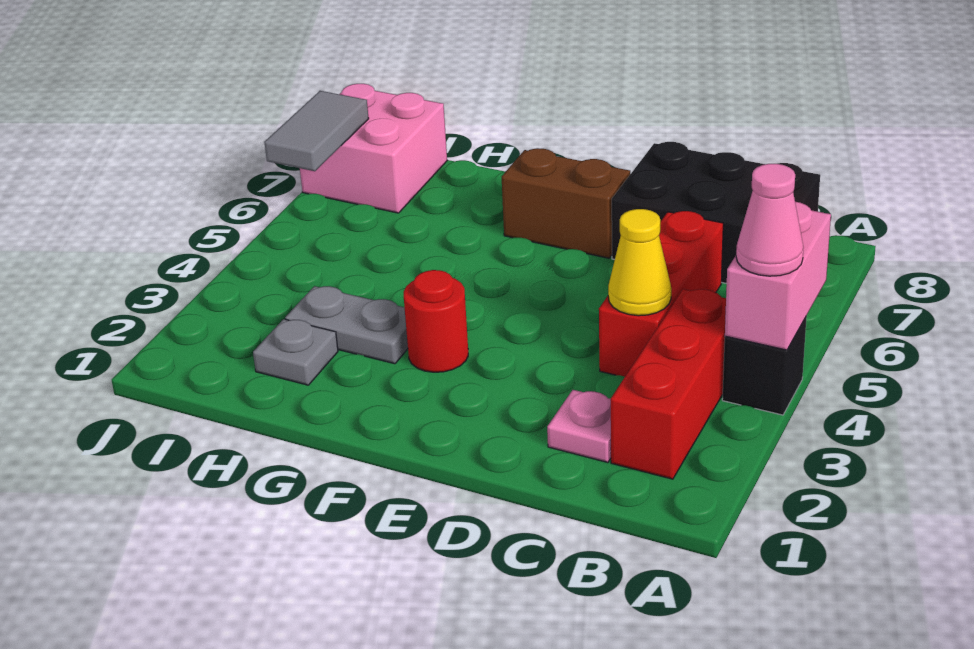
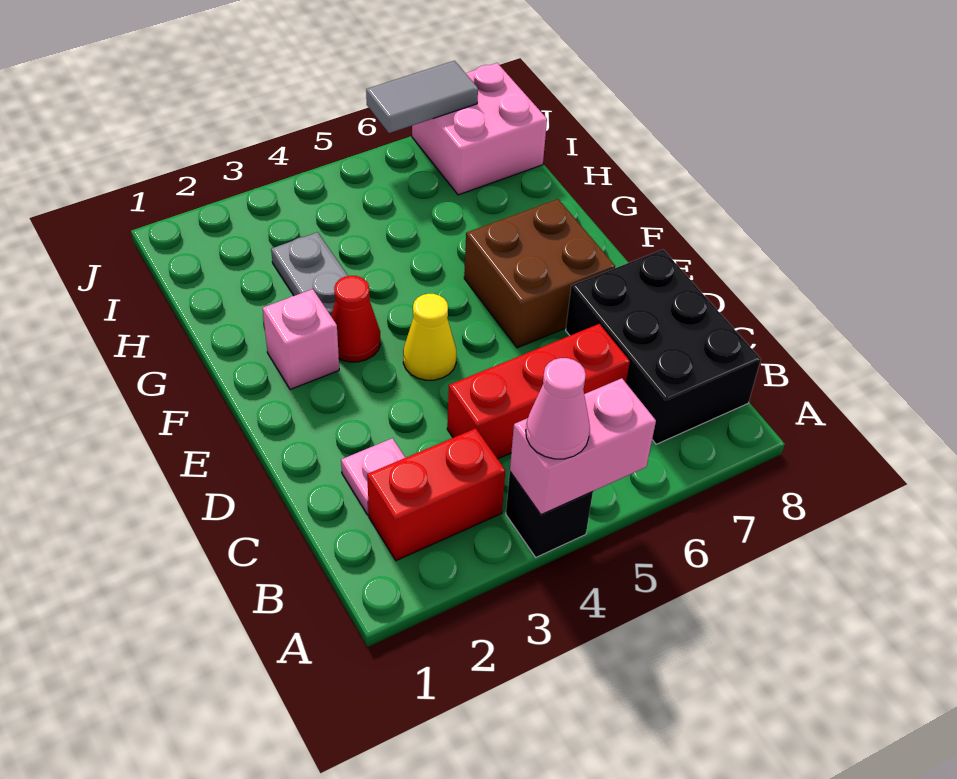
red 1x3 brick [611,289,726,479] -> red 1x2 brick [367,428,506,561]
yellow 1x1 cone [608,209,671,316] -> yellow 1x1 cone moved to [403,294,457,380]
brown 1x2 brick [502,148,630,258] -> brown 2x2 brick [464,199,615,348]
none -> pink 1x1 brick [263,289,339,390]
red 1x1 round brick [404,270,468,372] -> red 1x1 cone [331,276,380,362]
grey 1x1 plate [253,319,338,385] -> none

